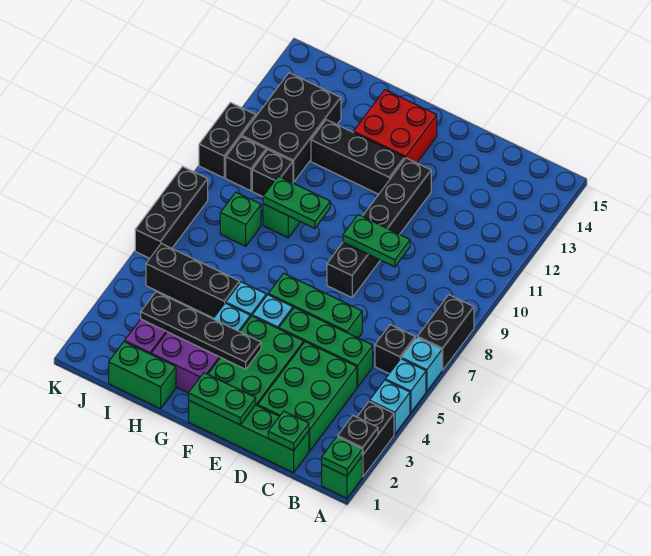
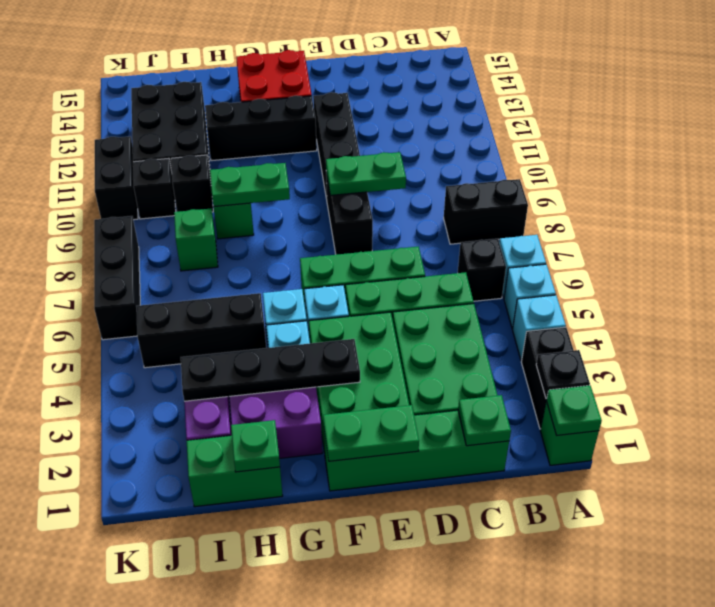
black 1x2 brick [417,295,474,370] -> black 1x2 brick turned to [444,179,528,244]
none -> green 1x1 plate [231,420,280,472]

